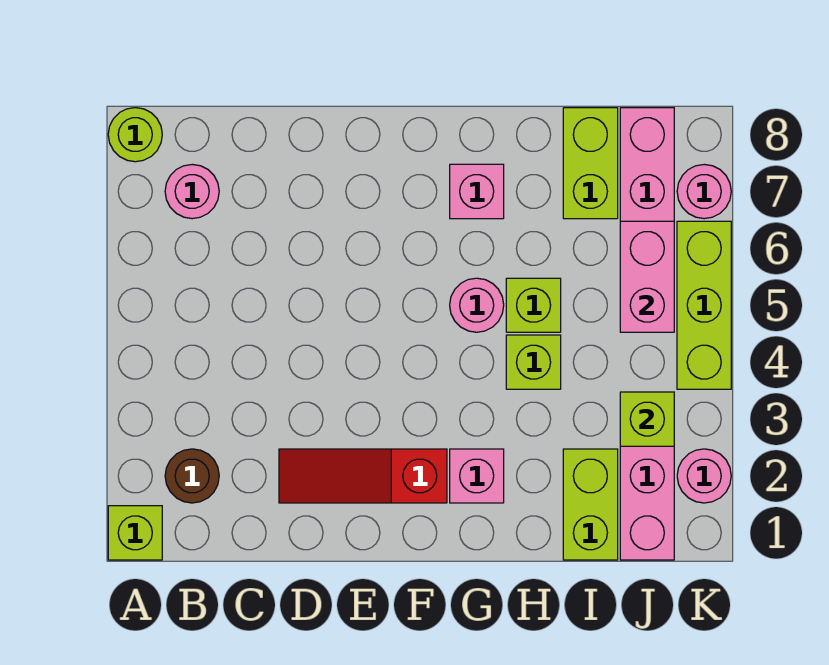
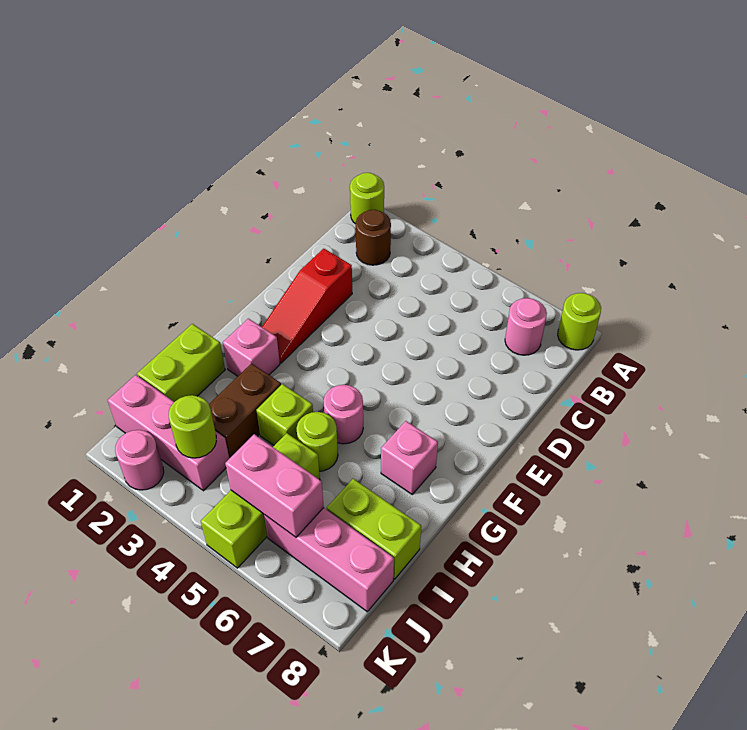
lime 1x1 brick [108,506,162,560] -> lime 1x1 round brick [350,173,384,224]
red 1x3 slope [279,449,447,503] -> red 1x3 slope turned to [262,249,352,363]
none -> brown 1x2 brick [209,363,281,459]
lime 1x1 brick [506,278,561,332] -> lime 1x1 round brick [296,412,338,471]
lime 1x2 brick [563,449,618,560] -> lime 1x2 brick turned to [137,324,225,402]
lime 1x1 brick [620,392,674,446] -> lime 1x1 round brick [169,395,216,458]
lime 1x3 brick [677,221,731,389] -> lime 1x3 brick turned to [201,433,320,568]
pink 1x1 round brick [677,164,731,219] -> none

